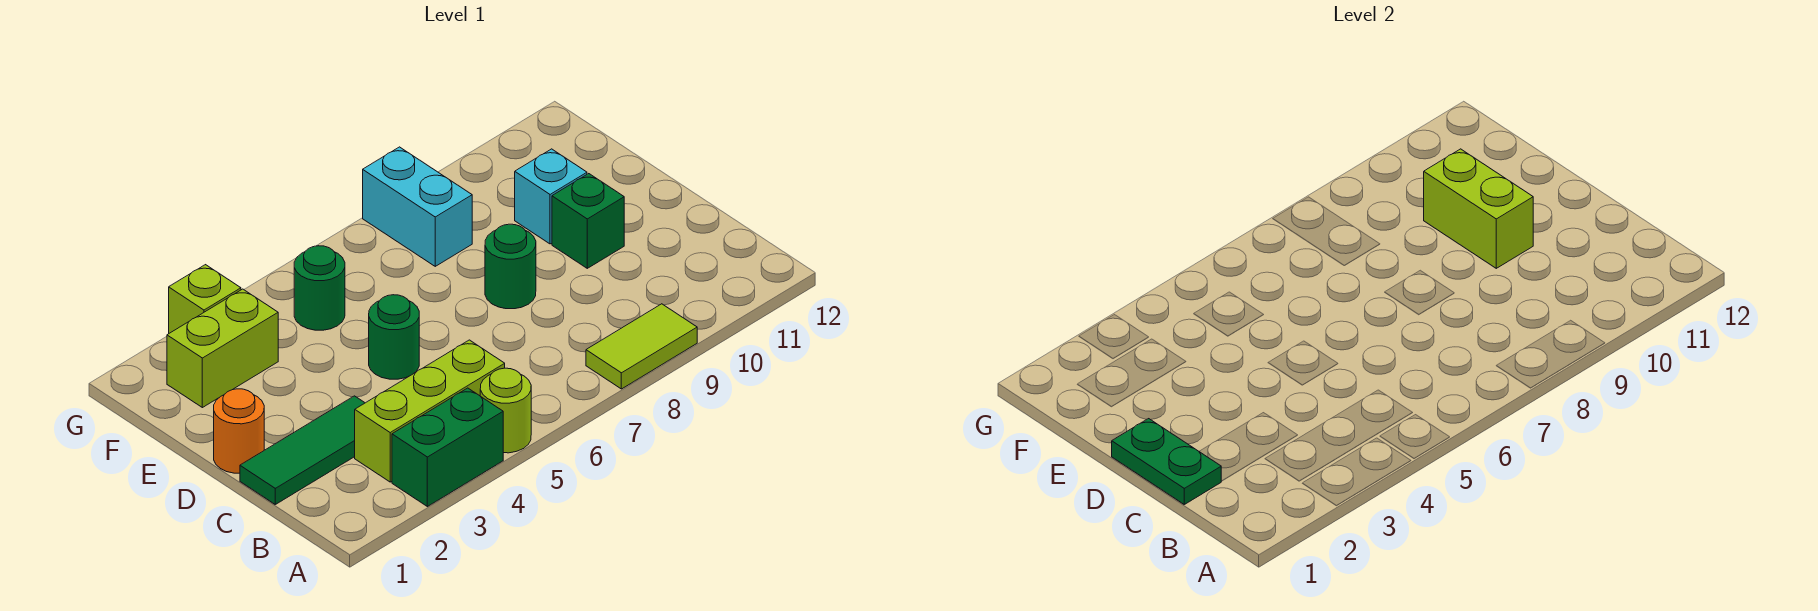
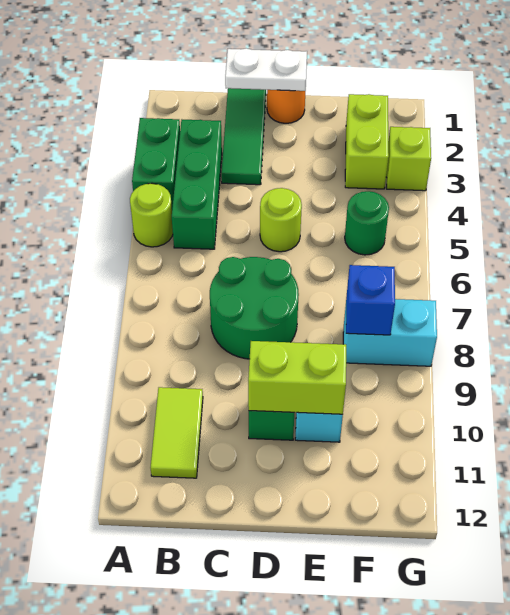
lime 1x2 tile [586,304,697,389] -> lime 1x2 tile moved to [150,387,203,478]
lime 1x3 brick [355,340,505,482] -> green 1x3 brick [172,120,222,249]
green 1x2 plate [1112,419,1221,504] -> white 1x2 plate [225,48,307,91]
green 1x1 round brick [369,295,419,379] -> lime 1x1 round brick [260,188,302,252]
green 1x1 round brick [485,224,536,309] -> green 2x2 round brick [210,257,299,359]
none -> blue 1x1 brick [346,265,395,335]

